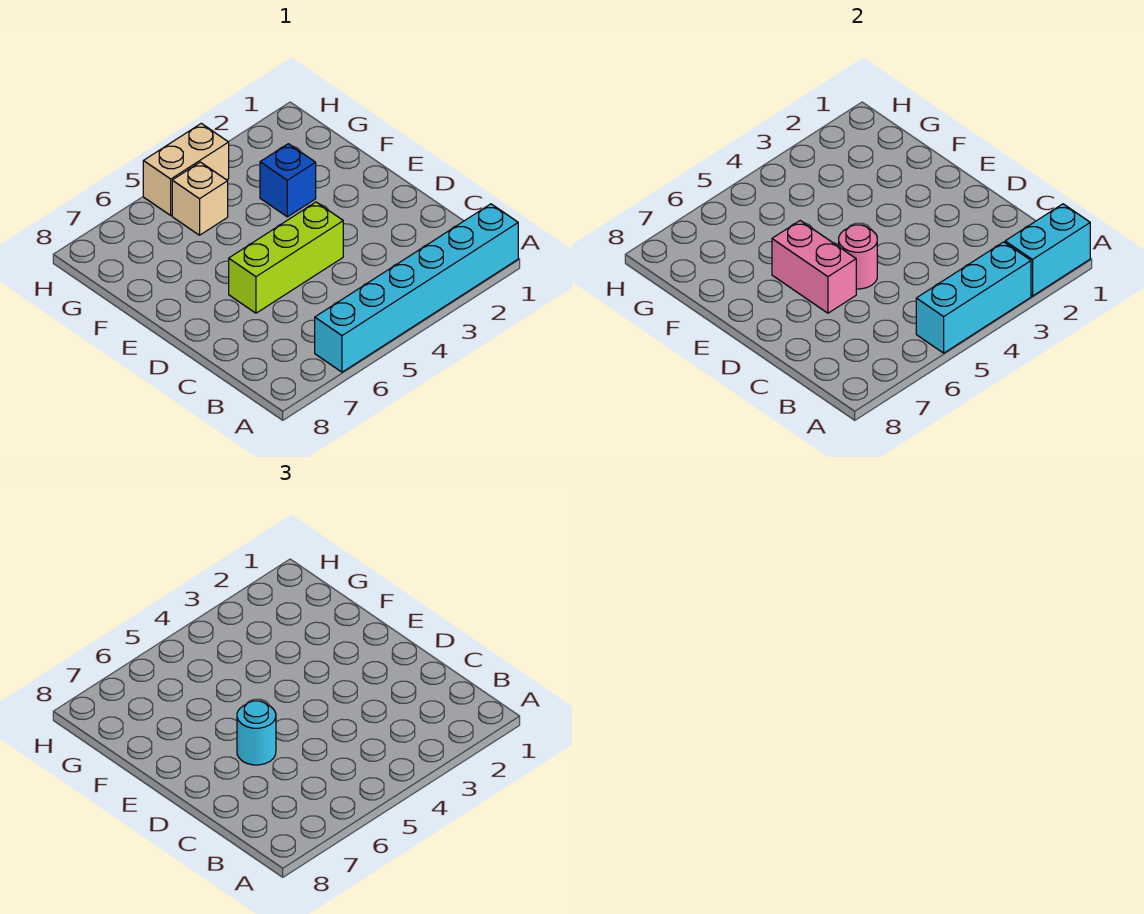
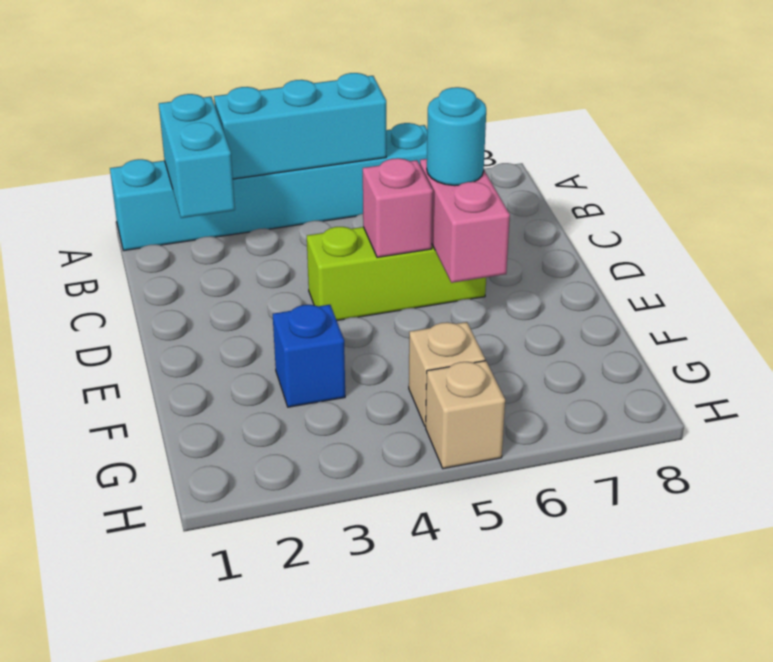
cyan 1x2 brick [1005,204,1090,296] -> cyan 1x2 brick turned to [159,94,235,218]
pink 1x1 round brick [839,225,877,289] -> pink 1x1 brick [363,158,433,257]
tan 1x2 brick [143,123,229,215] -> tan 1x1 brick [426,361,505,469]

